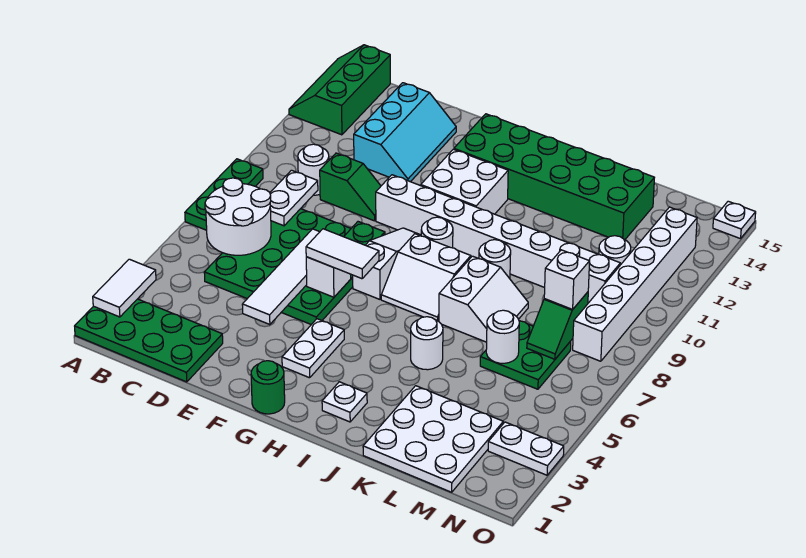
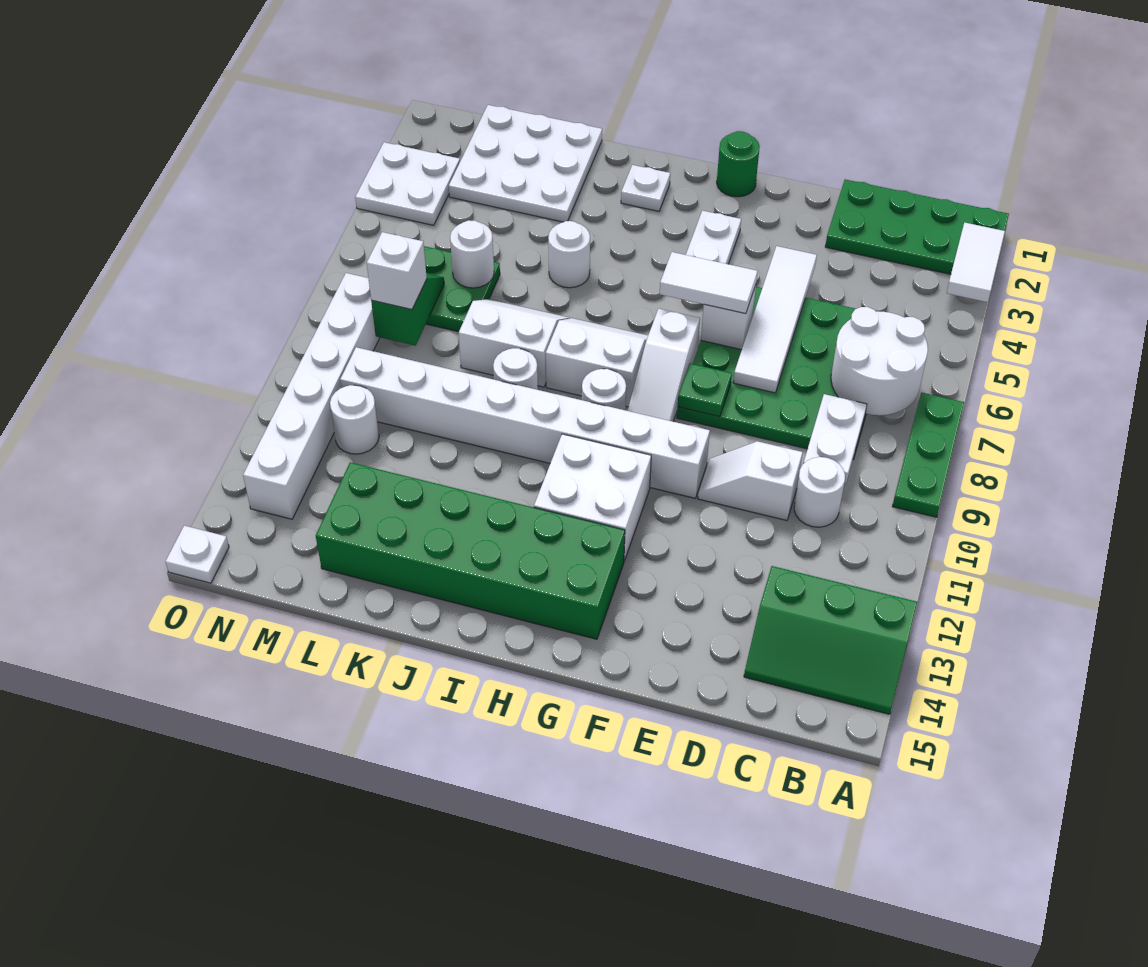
green 2x3 slope [289,45,390,135] -> green 2x3 slope turned to [744,566,917,714]
green 1x2 slope [320,153,381,221] -> white 1x2 slope [698,441,803,520]
cyan 2x3 slope [354,83,456,182] -> none
white 2x2 slope [439,256,528,342] -> white 2x2 slope turned to [459,299,570,387]
white 1x2 plate [488,422,564,475] -> white 2x2 plate [355,142,460,225]

